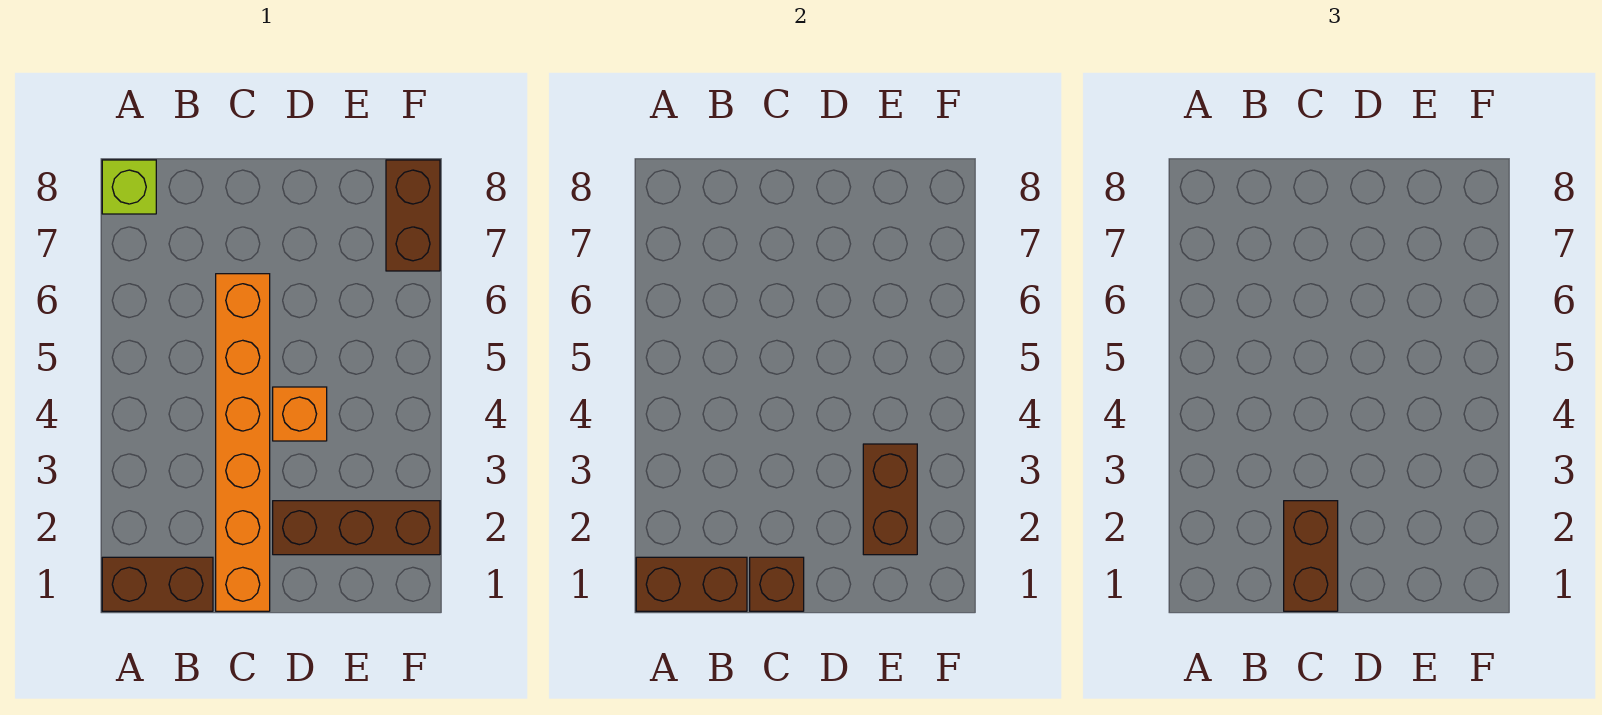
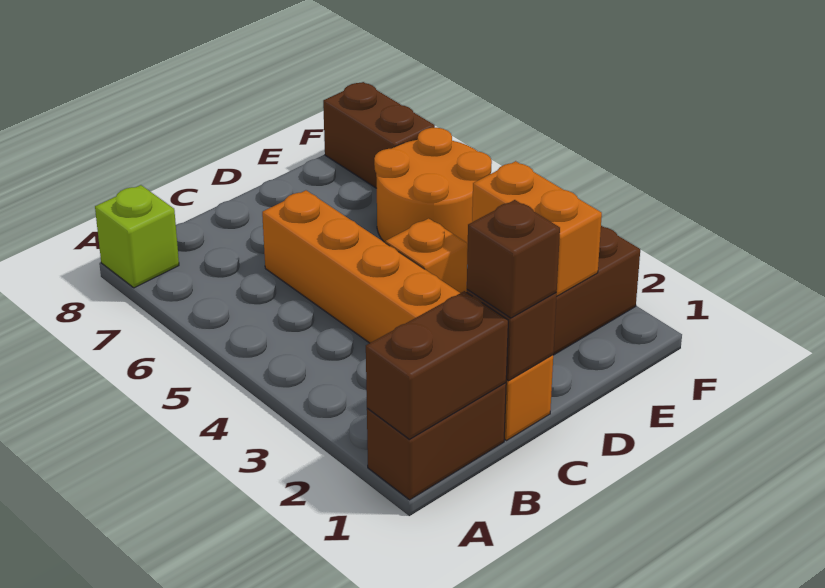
brown 1x2 brick [1284,501,1338,611] -> brown 1x1 brick [467,200,560,318]
brown 1x2 brick [863,444,917,555] -> orange 1x2 brick [472,161,602,297]
none -> orange 2x2 round brick [374,128,492,251]

